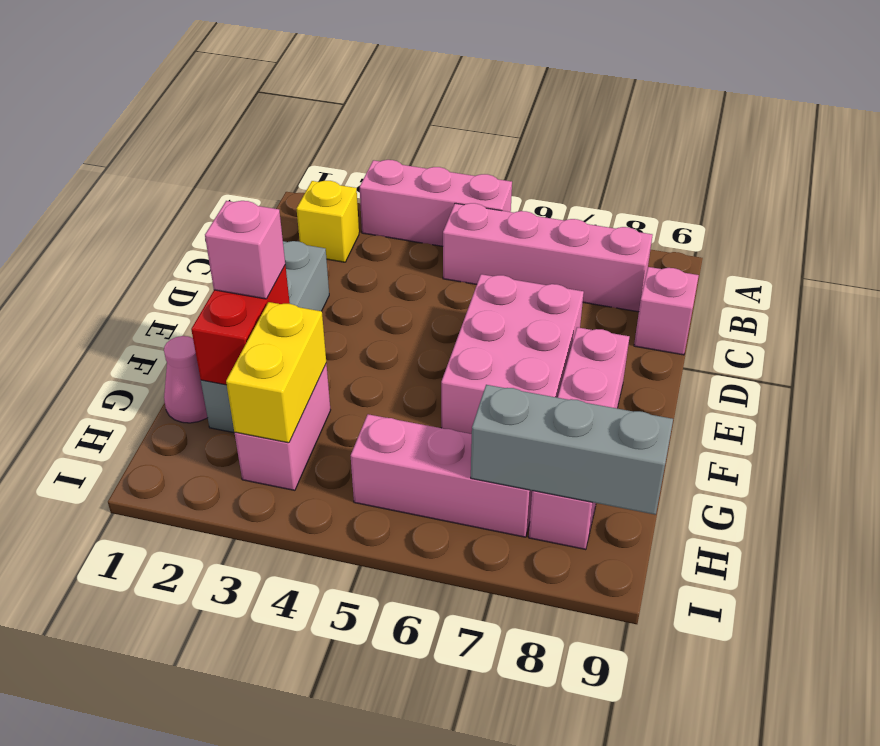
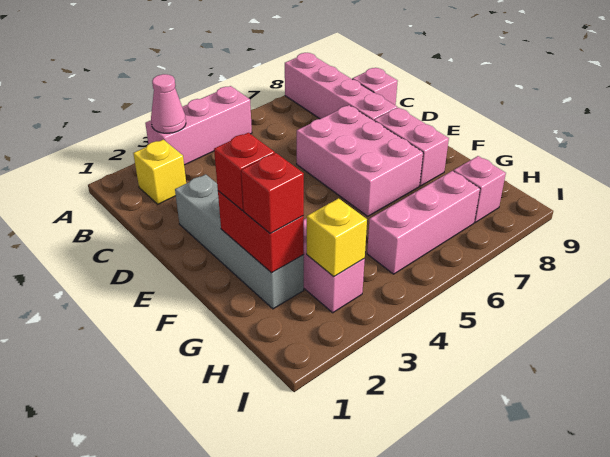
pink 1x4 brick [443,203,652,312] -> pink 1x4 brick turned to [285,53,397,121]
pink 1x1 brick [205,201,285,299] -> red 1x1 brick [214,133,275,210]
pink 1x1 cone [164,336,208,423] -> pink 1x1 cone moved to [151,74,186,133]
none -> red 1x1 brick [241,153,304,233]
yellow 1x2 brick [226,302,326,443] -> yellow 1x1 brick [307,198,367,277]
grey 1x3 brick [471,385,673,515] -> none

